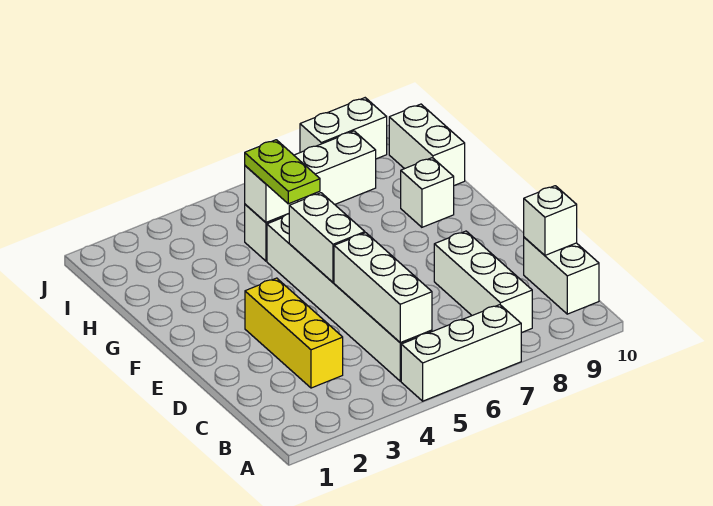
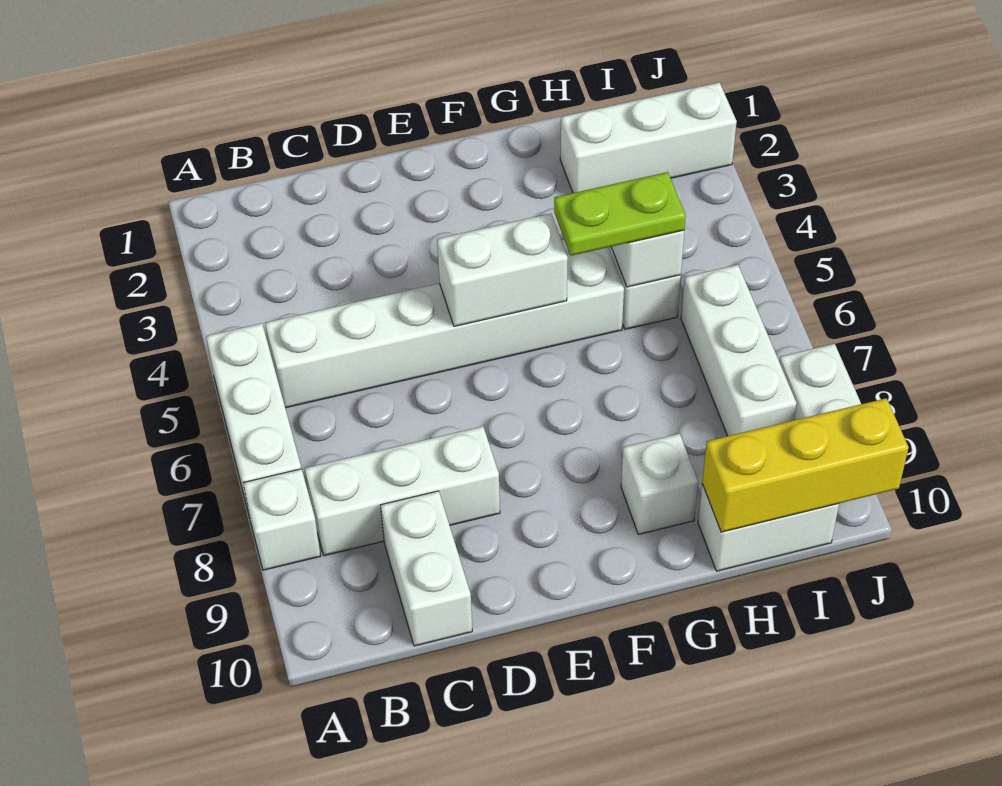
white 1x3 brick [334,233,432,342] -> white 1x3 brick moved to [560,82,737,193]
white 1x2 brick [524,237,599,314] -> white 1x2 brick turned to [381,491,472,646]
yellow 1x3 brick [245,278,343,388] -> yellow 1x3 brick moved to [702,398,909,532]
white 1x1 brick [524,186,577,255] -> white 1x1 brick moved to [243,469,320,570]

